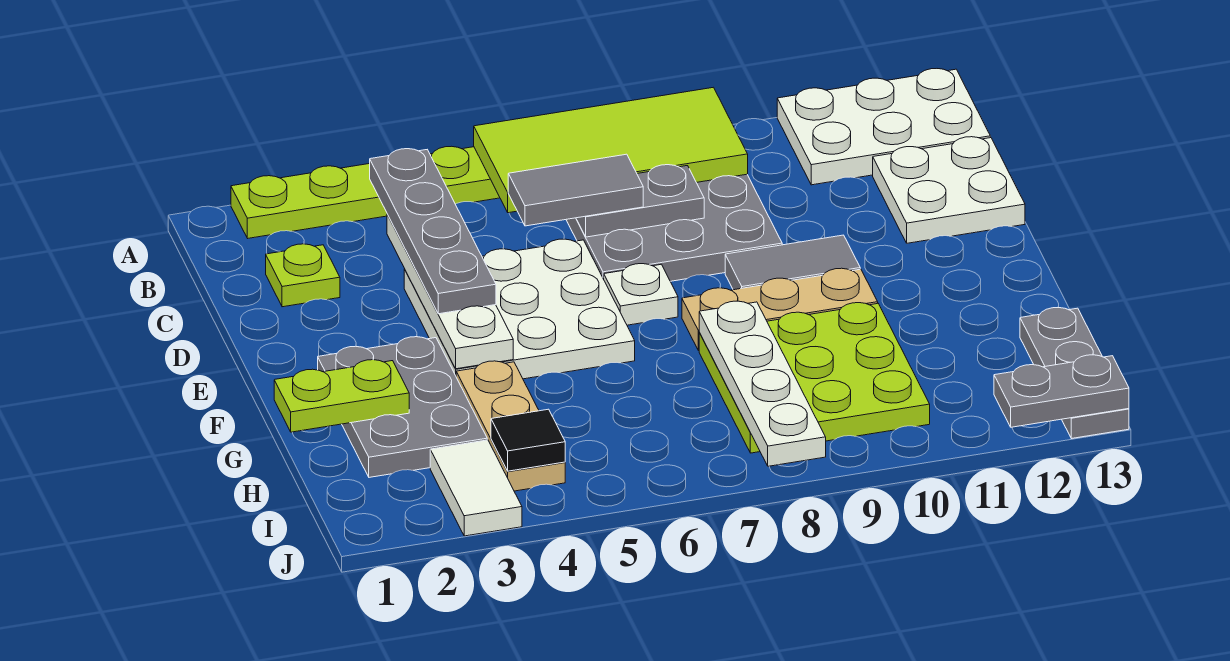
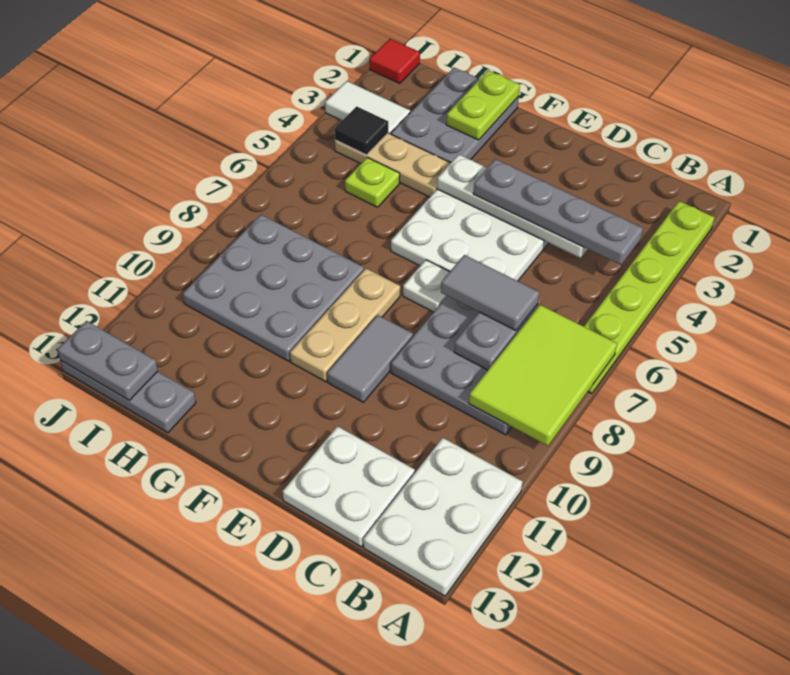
lime 2x4 tile [474,87,748,213] -> lime 2x3 tile [469,305,617,446]
lime 1x1 plate [266,244,340,307] -> lime 1x1 plate moved to [345,157,400,207]
grey 1x2 tile [508,154,643,226] -> grey 1x2 tile turned to [441,255,539,331]
grey 2x3 plate [318,337,487,477] -> grey 2x3 plate turned to [391,68,519,163]
lime 3x3 plate [699,303,930,453] -> grey 3x3 plate [183,215,364,361]
white 1x4 plate [699,301,826,466] -> none
none -> red 1x1 tile [370,39,420,83]
grey 1x2 plate [994,355,1129,427] -> grey 1x2 plate turned to [57,321,158,400]

